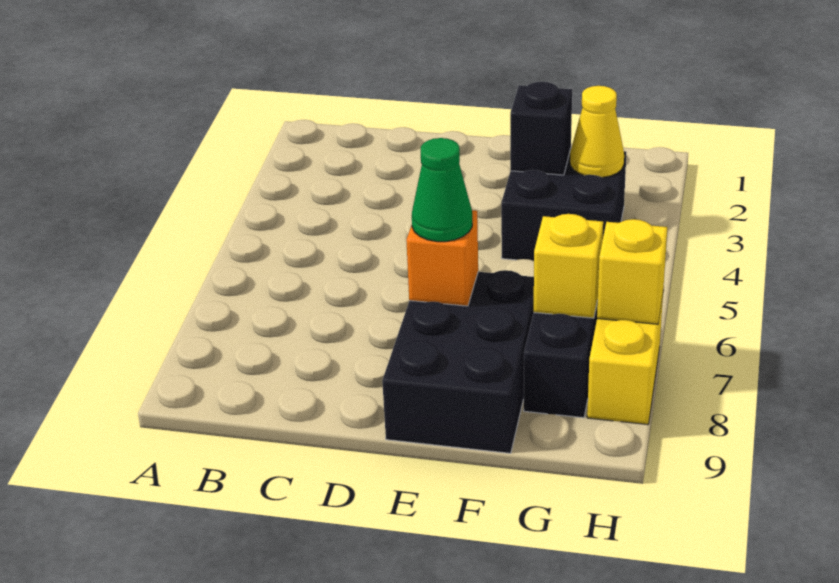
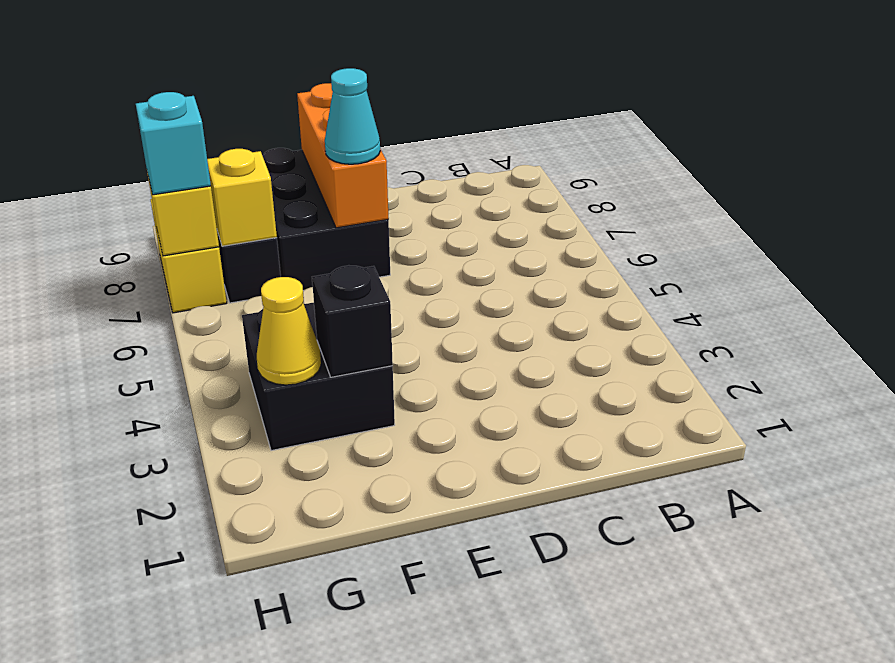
orange 1x1 brick [406,210,478,306] -> orange 1x3 brick [297,83,389,228]
green 1x1 cone [412,138,472,242] -> cyan 1x1 cone [325,68,380,164]
none -> cyan 1x1 brick [136,92,211,195]

